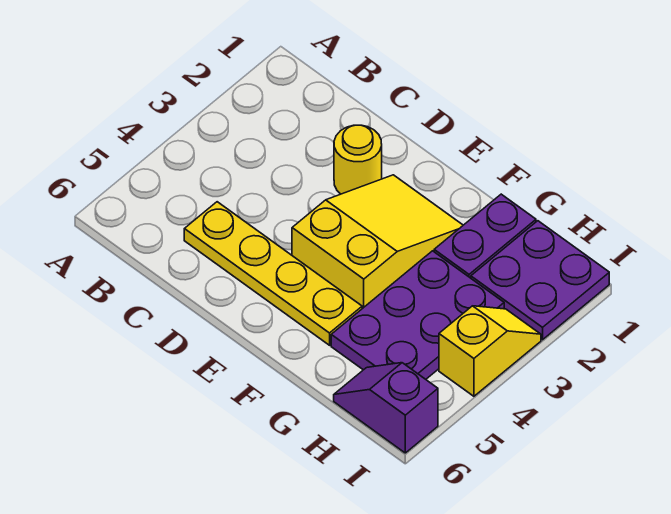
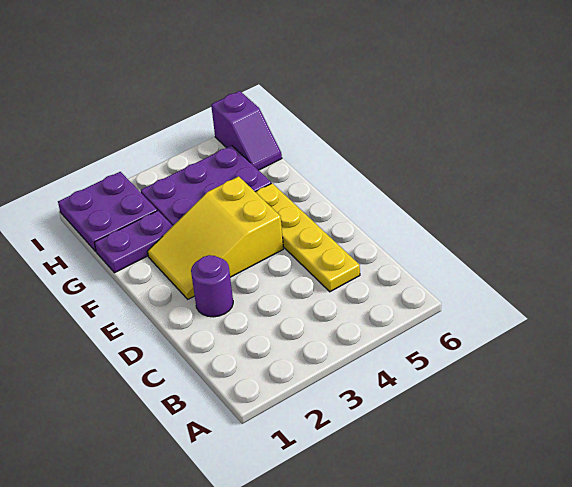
yellow 1x1 round brick [334,125,382,194] -> purple 1x1 round brick [191,255,233,317]
yellow 1x2 slope [439,306,541,396] -> none

